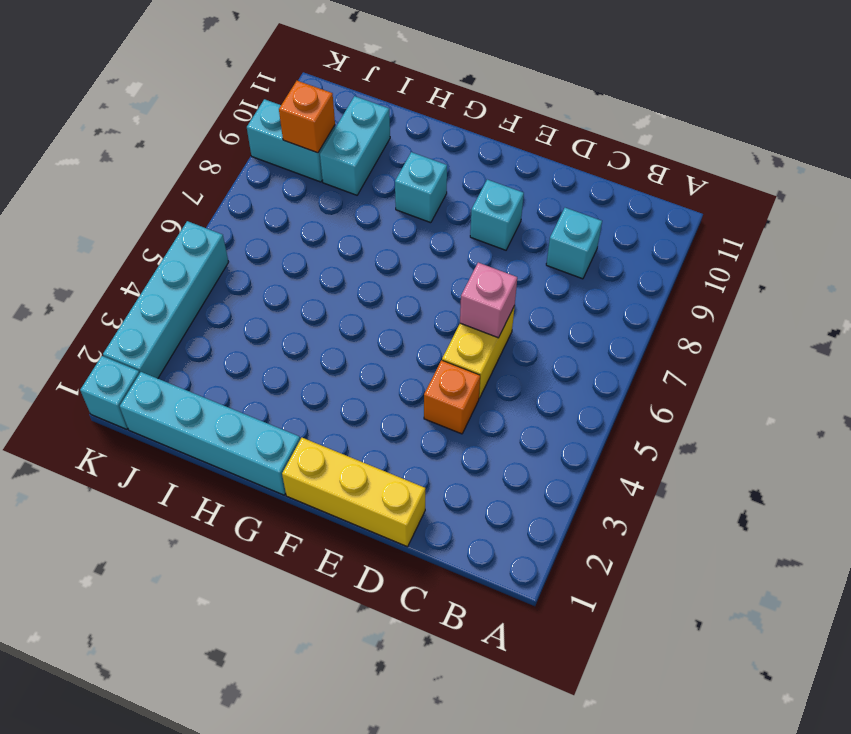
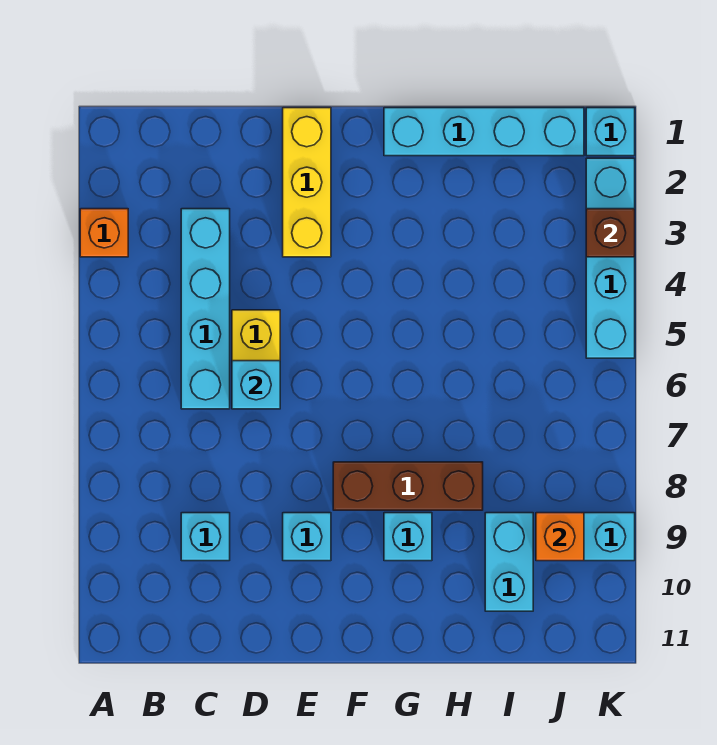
none -> cyan 1x4 brick [181,209,230,409]
yellow 1x3 brick [282,438,425,547] -> yellow 1x3 brick turned to [283,108,331,257]
orange 1x1 brick [424,360,480,434] -> orange 1x1 brick moved to [80,209,128,257]
pink 1x1 brick [460,263,517,338] -> cyan 1x1 brick [232,361,280,409]
none -> brown 1x3 brick [333,462,483,510]
none -> brown 1x1 brick [586,209,635,257]

